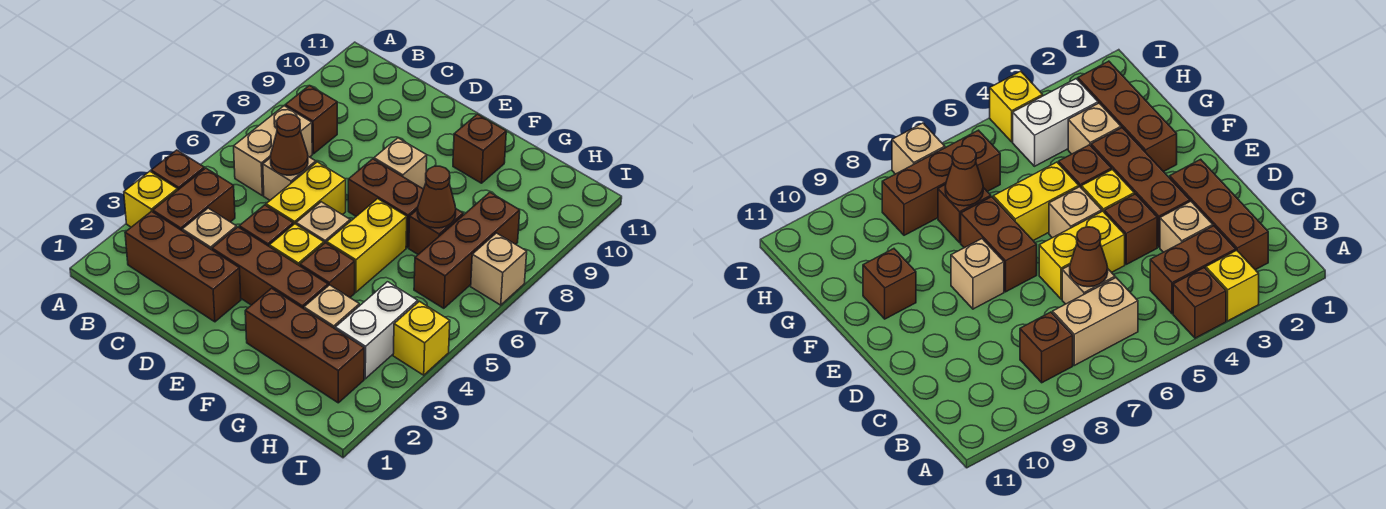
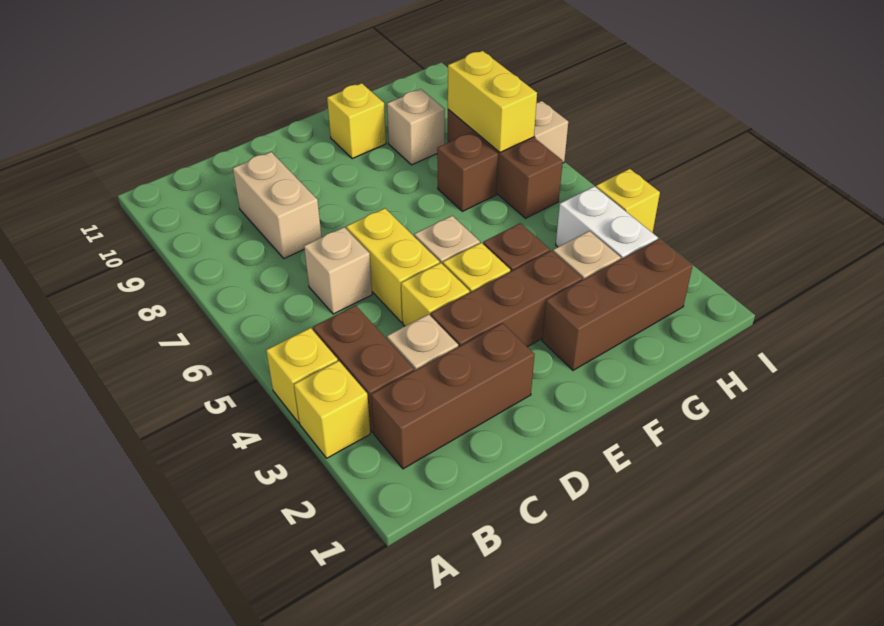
brown 1x1 brick [151,150,204,190] -> yellow 1x1 brick [266,328,338,423]
tan 1x2 brick [234,106,312,195] -> tan 1x2 brick moved to [233,152,322,258]
brown 1x1 brick [285,86,337,154] -> none
brown 1x1 cone [270,114,308,175] -> none
brown 1x1 brick [239,205,293,246] -> yellow 1x1 brick [401,263,470,326]
brown 1x2 brick [348,159,424,248] -> none
tan 1x1 brick [374,138,427,189] -> tan 1x1 brick moved to [387,89,445,165]
yellow 1x2 brick [327,199,407,292] -> yellow 1x2 brick moved to [448,51,537,152]
brown 1x1 brick [453,114,506,183] -> yellow 1x1 brick [327,83,386,159]
brown 1x1 cone [417,166,456,228] -> none

